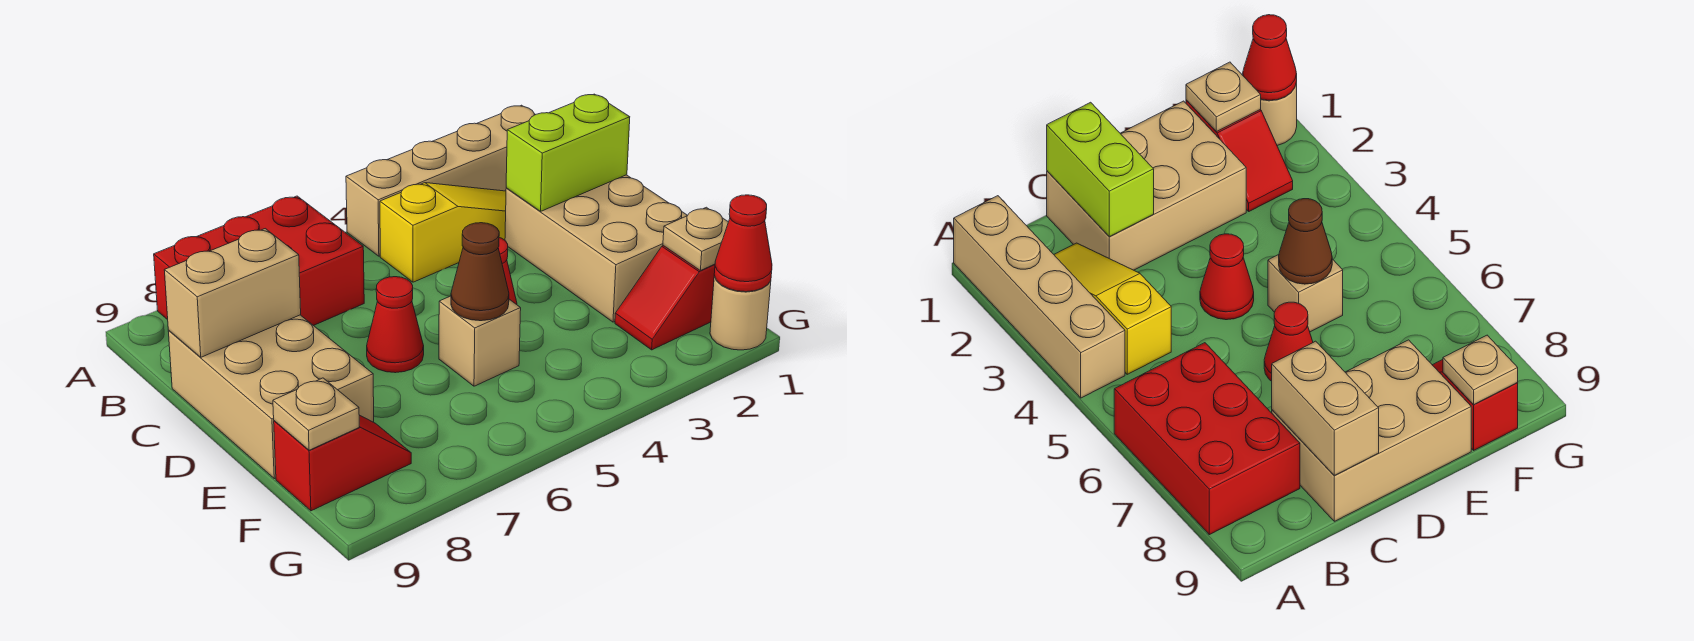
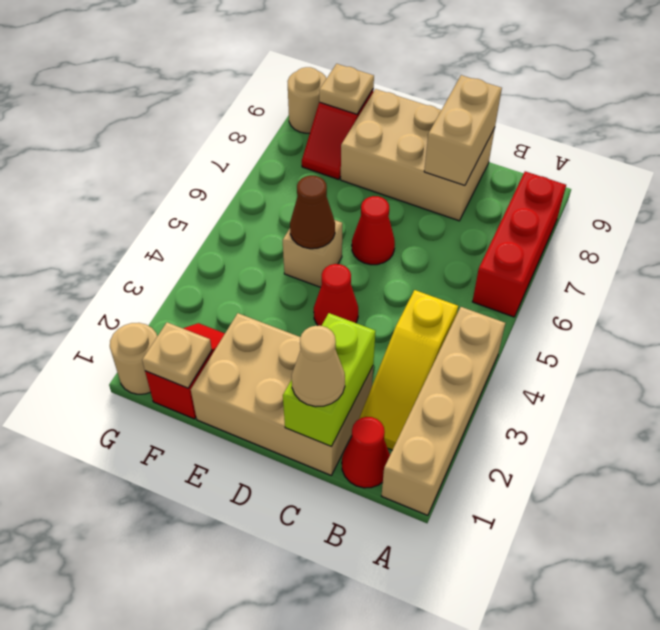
red 2x3 brick [154,196,364,326] -> red 1x3 brick [472,171,566,317]
none -> tan 1x1 cone [292,326,345,407]
red 1x1 cone [714,195,772,292] -> red 1x1 cone moved to [342,417,390,488]
none -> tan 1x1 round brick [288,67,327,133]

